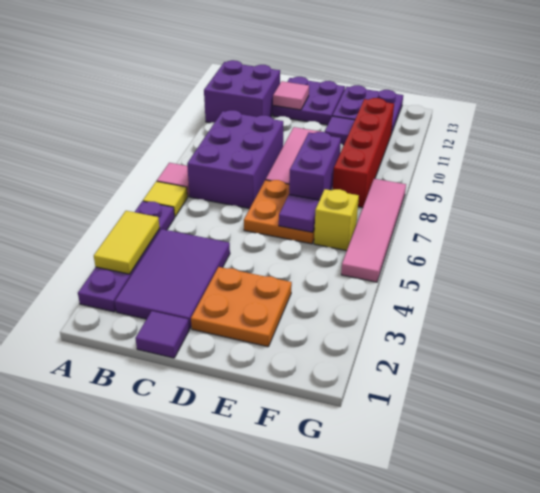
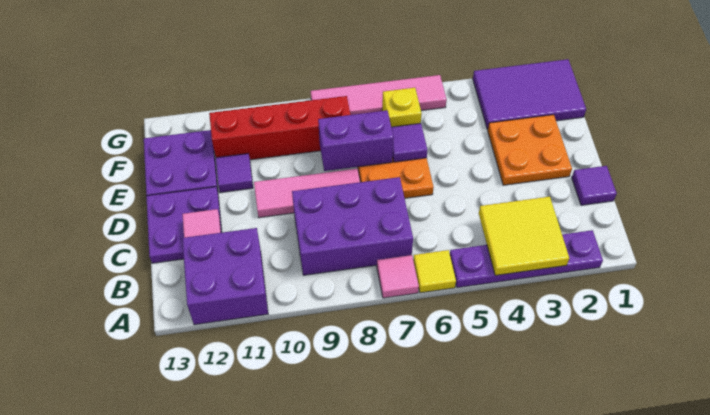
yellow 1x2 tile [94,211,160,274] -> yellow 2x2 tile [479,197,569,275]
purple 2x3 tile [115,229,230,329] -> purple 2x3 tile moved to [473,59,586,129]

